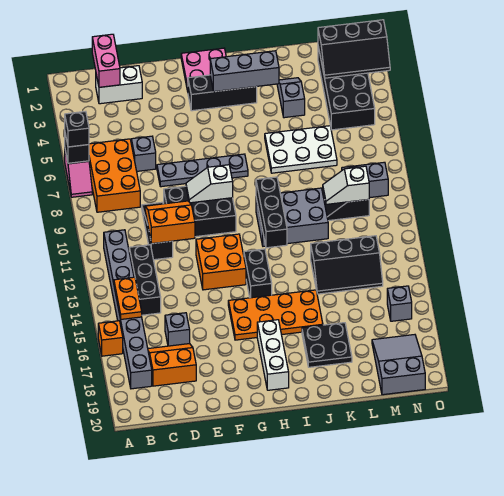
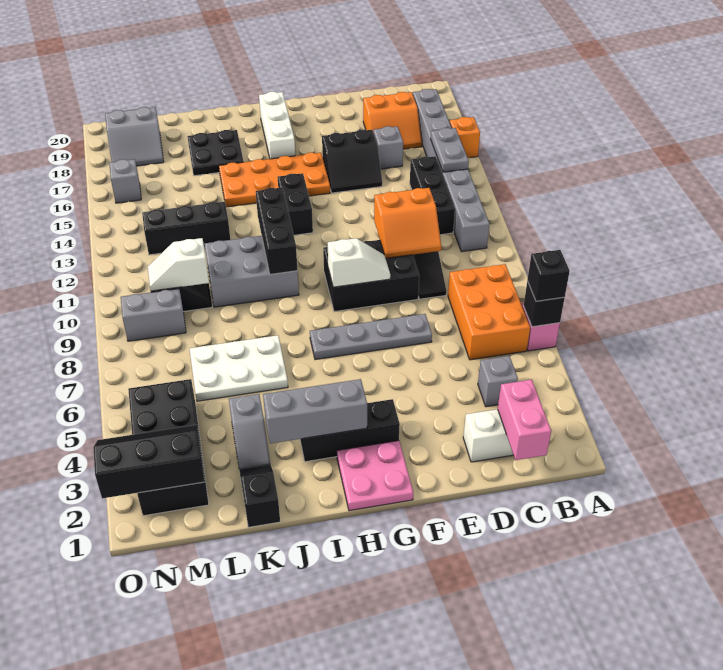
orange 1x2 plate [114,277,142,319] -> grey 1x2 plate [431,128,469,172]
grey 1x1 brick [131,136,156,171] -> grey 1x1 brick moved to [478,356,518,407]
none -> black 2x2 slope [322,130,382,193]
orange 2x2 brick [196,234,246,290] -> none
none -> black 1x2 slope [239,464,280,527]
white 1x2 slope [323,166,369,204] -> white 1x2 slope turned to [148,238,209,291]
grey 2x3 slope [372,335,425,395] -> grey 2x2 slope [105,107,164,166]

